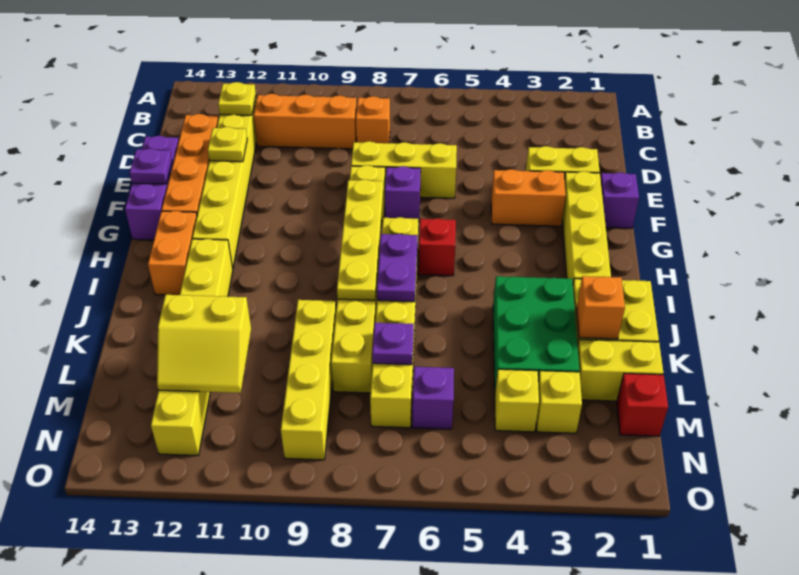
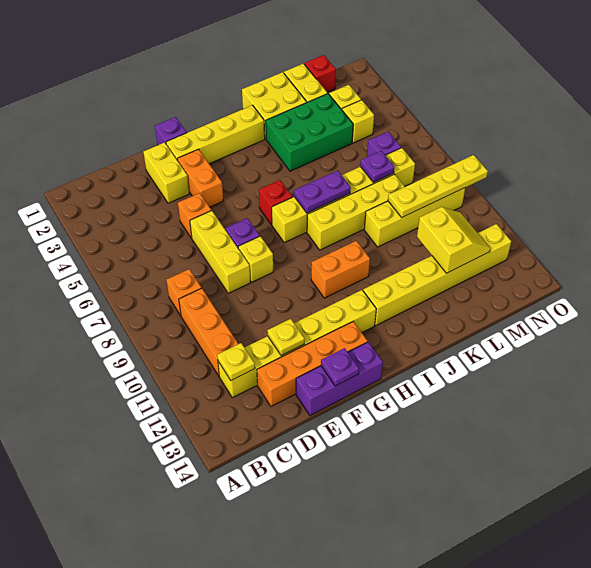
yellow 1x4 plate [337,179,383,300] -> yellow 1x4 plate moved to [388,155,488,218]
orange 1x2 brick [148,211,197,295] -> orange 1x2 brick moved to [311,241,370,298]
orange 1x1 brick [577,276,625,339] -> orange 1x1 brick moved to [178,193,211,238]

